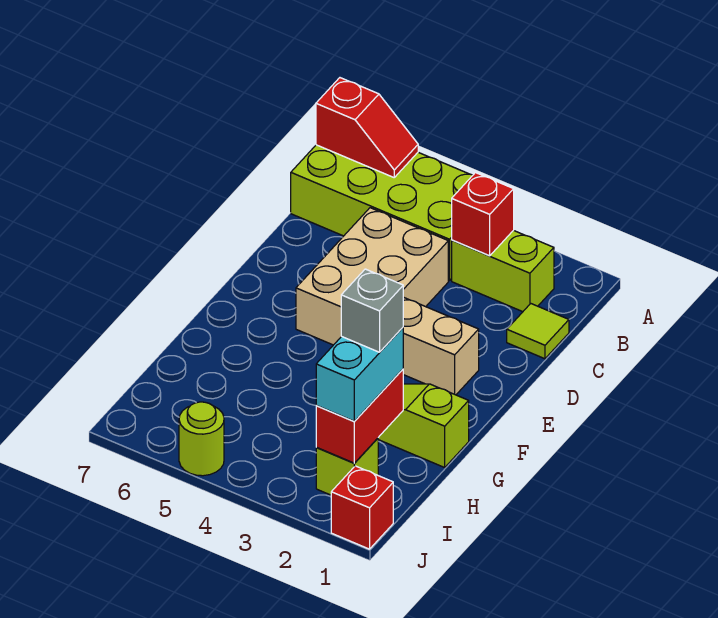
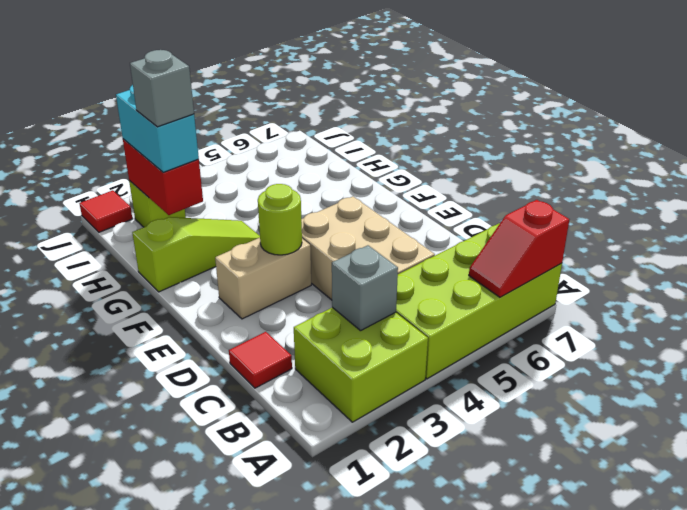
lime 1x2 brick [452,230,554,312] -> lime 2x2 brick [294,307,428,422]
red 1x1 brick [452,173,514,256] -> grey 1x1 brick [332,245,398,331]
lime 1x1 tile [507,304,569,359] -> red 1x1 tile [229,332,292,388]
red 1x1 brick [331,466,393,549] -> red 1x1 tile [80,190,132,232]
lime 1x1 round brick [179,402,224,476] -> lime 1x1 round brick moved to [258,184,302,255]

